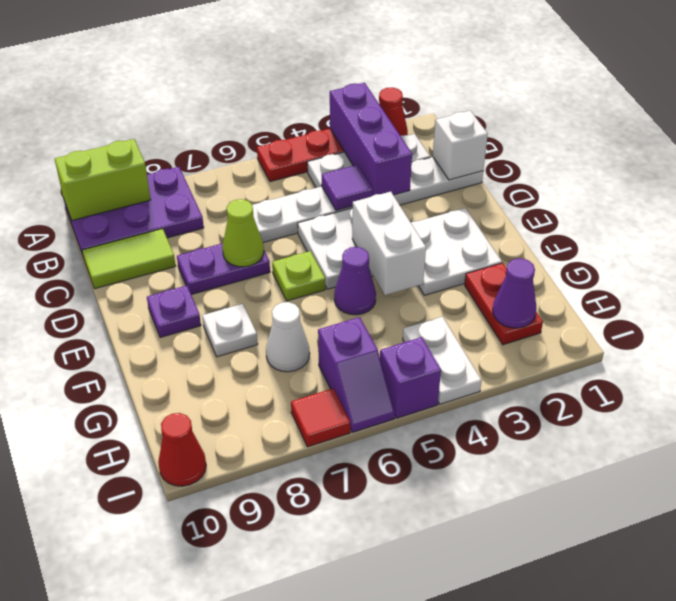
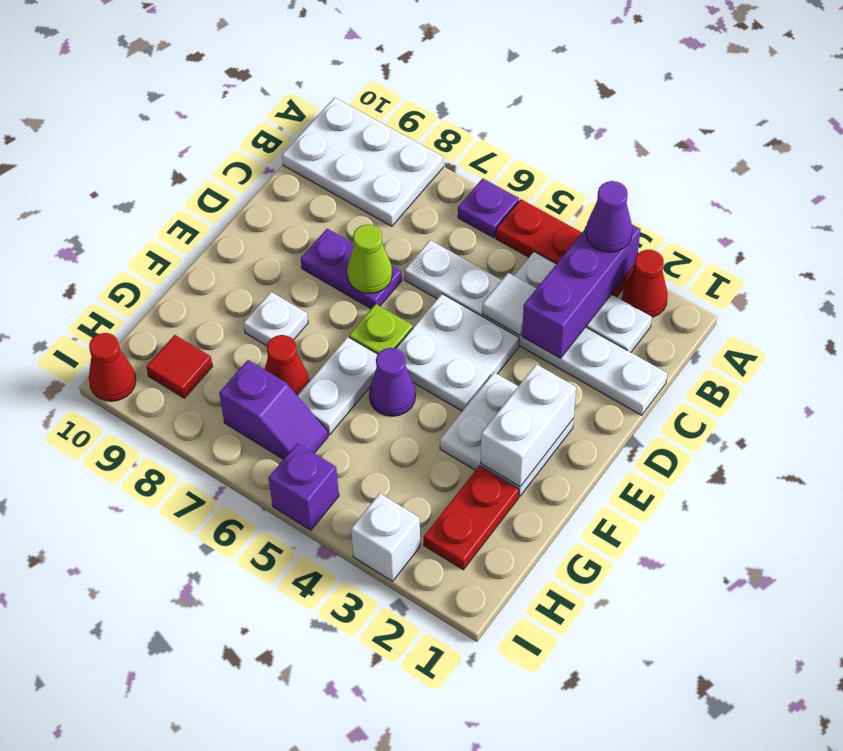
purple 2x3 plate [64,167,204,258] -> white 2x3 plate [282,98,443,226]
lime 1x2 brick [55,139,151,220] -> none
white 1x1 brick [433,111,488,180] -> white 1x1 brick moved to [351,493,420,581]
purple 1x1 tile [322,165,373,210] -> white 1x1 tile [482,273,536,335]
lime 1x2 tile [82,229,176,289] -> none
white 1x2 brick [352,192,426,295] -> white 1x2 brick moved to [481,364,576,487]
purple 1x1 plate [147,286,201,337] -> purple 1x1 plate moved to [458,178,519,238]
white 1x1 cone [266,302,310,372] -> red 1x1 cone [265,335,309,395]
purple 1x1 cone [493,258,536,328] -> purple 1x1 cone moved to [586,181,632,252]
white 1x2 plate [403,317,482,404] -> white 1x2 plate moved to [297,337,378,435]
purple 1x2 slope [318,317,395,432] -> purple 1x2 slope turned to [219,360,328,459]
red 1x1 tile [291,389,350,447] -> red 1x1 tile moved to [146,335,213,398]

